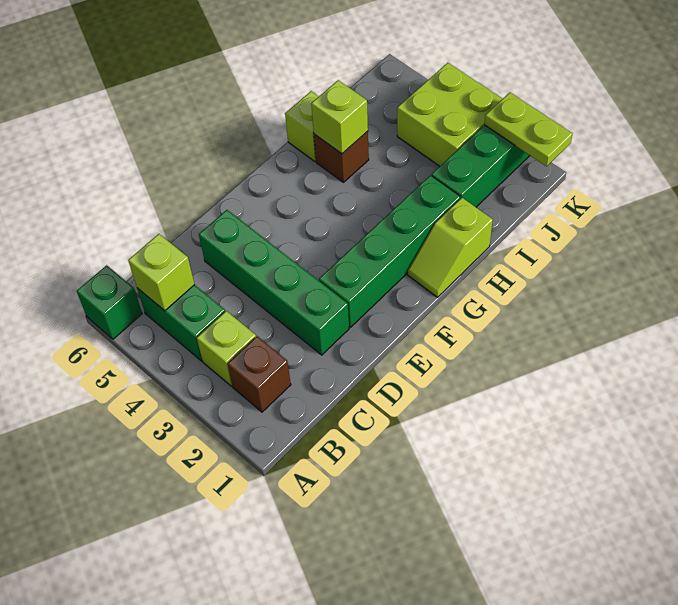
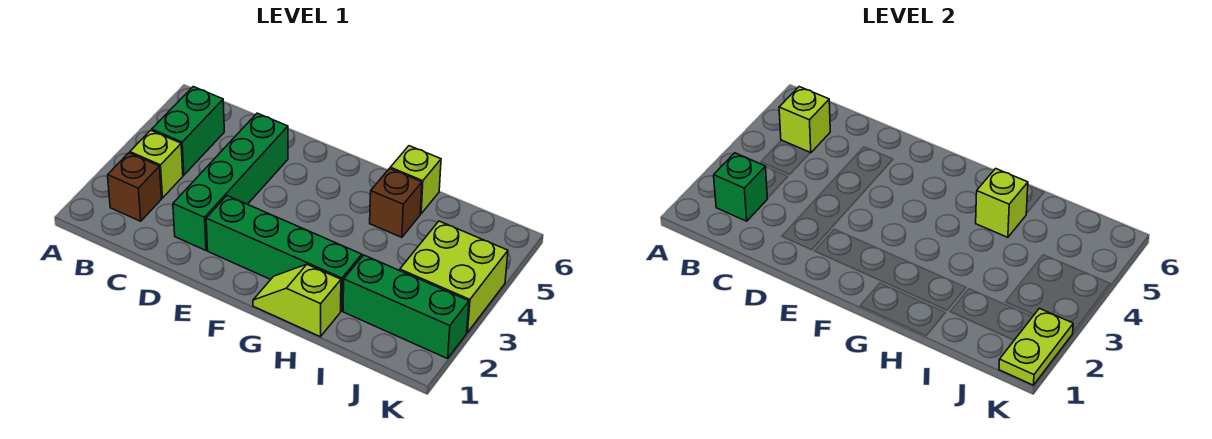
green 1x1 brick [77,265,142,339] -> green 1x1 brick moved to [714,153,767,221]

